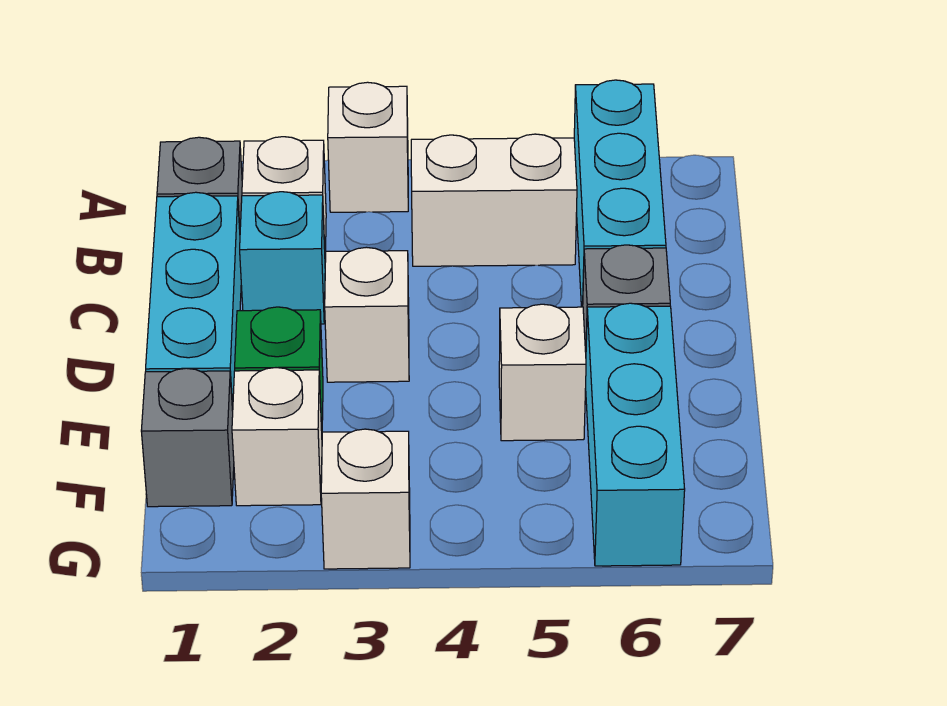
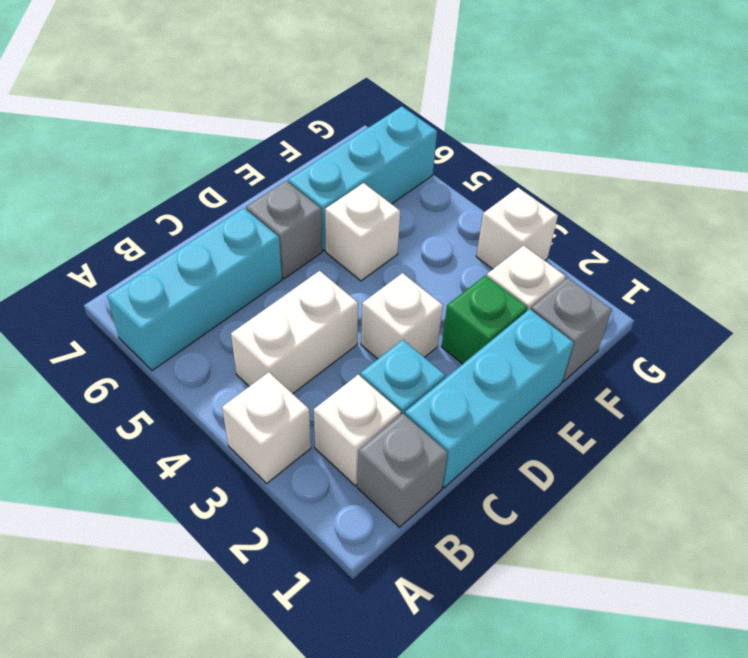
white 1x2 brick [411,134,577,266] -> white 1x2 brick turned to [231,271,358,394]

